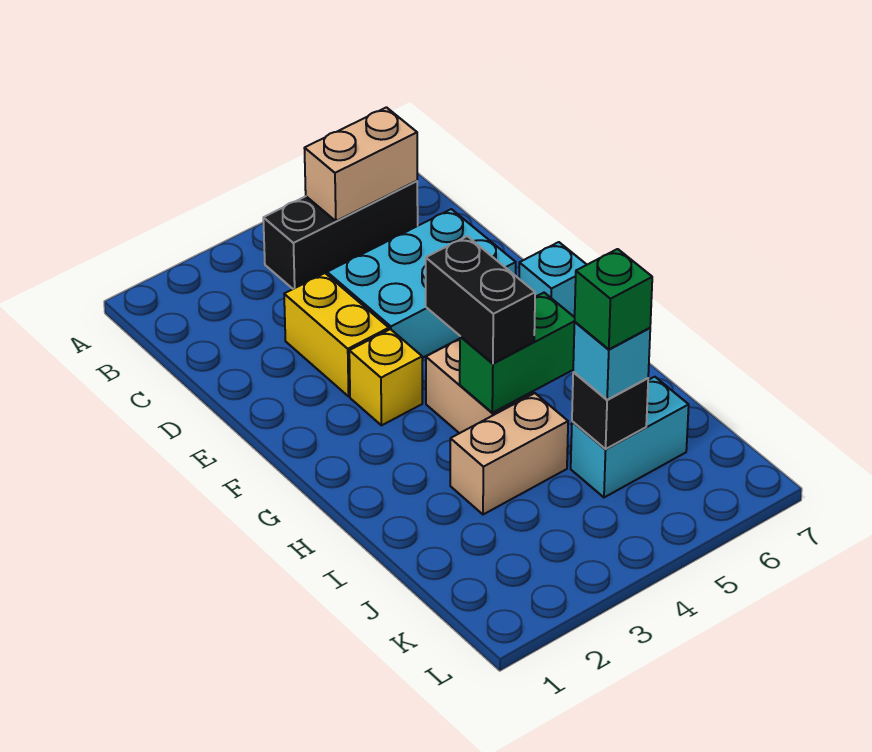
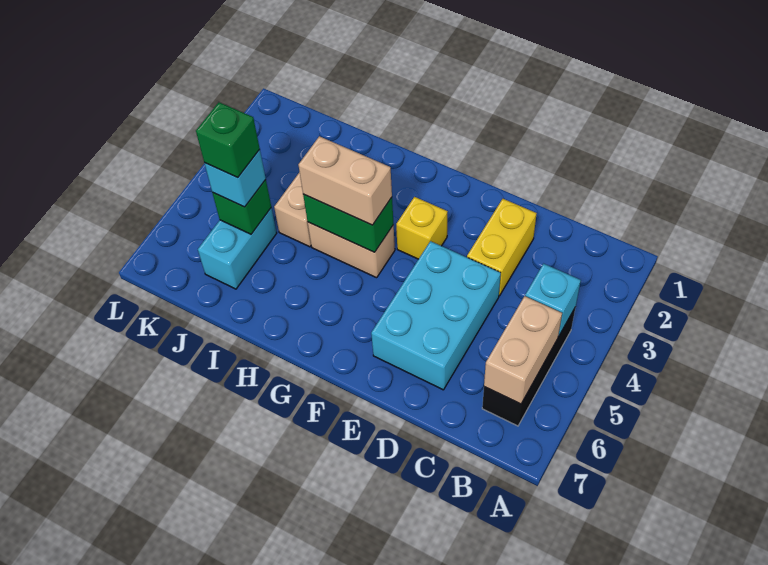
yellow 1x2 brick [284,273,389,396] -> yellow 1x2 brick turned to [467,199,537,296]
cyan 1x1 brick [519,242,587,317] -> cyan 1x1 brick moved to [525,264,581,336]
black 1x2 brick [426,236,535,363] -> tan 1x2 brick [299,136,392,225]
green 1x2 brick [460,293,575,413] -> green 1x2 brick turned to [303,194,393,252]
black 1x1 brick [572,372,648,449] -> green 1x1 brick [212,180,271,234]

